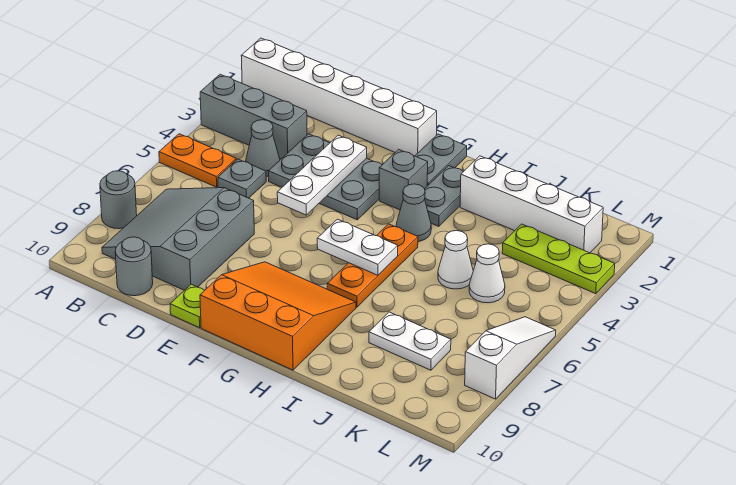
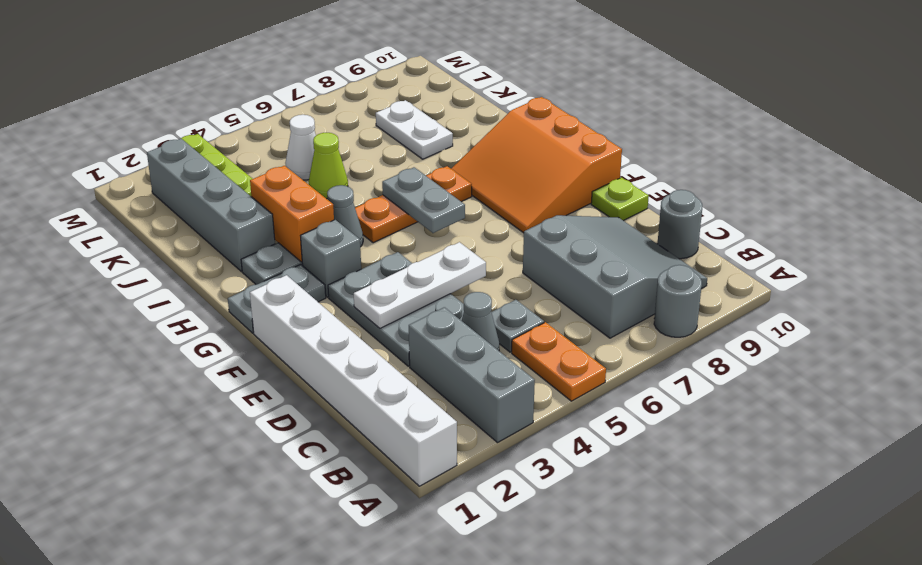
grey 3x3 slope [102,188,254,290] -> grey 3x3 slope turned to [523,215,707,338]
white 1x2 plate [317,219,398,275] -> grey 1x2 plate [382,167,465,233]
none -> orange 1x2 brick [250,166,334,262]
white 1x4 brick [460,156,603,253] -> grey 1x4 brick [147,139,275,271]
white 1x1 cone [438,231,473,289] -> lime 1x1 cone [309,133,348,199]
white 1x3 slope [465,317,556,399] -> none

